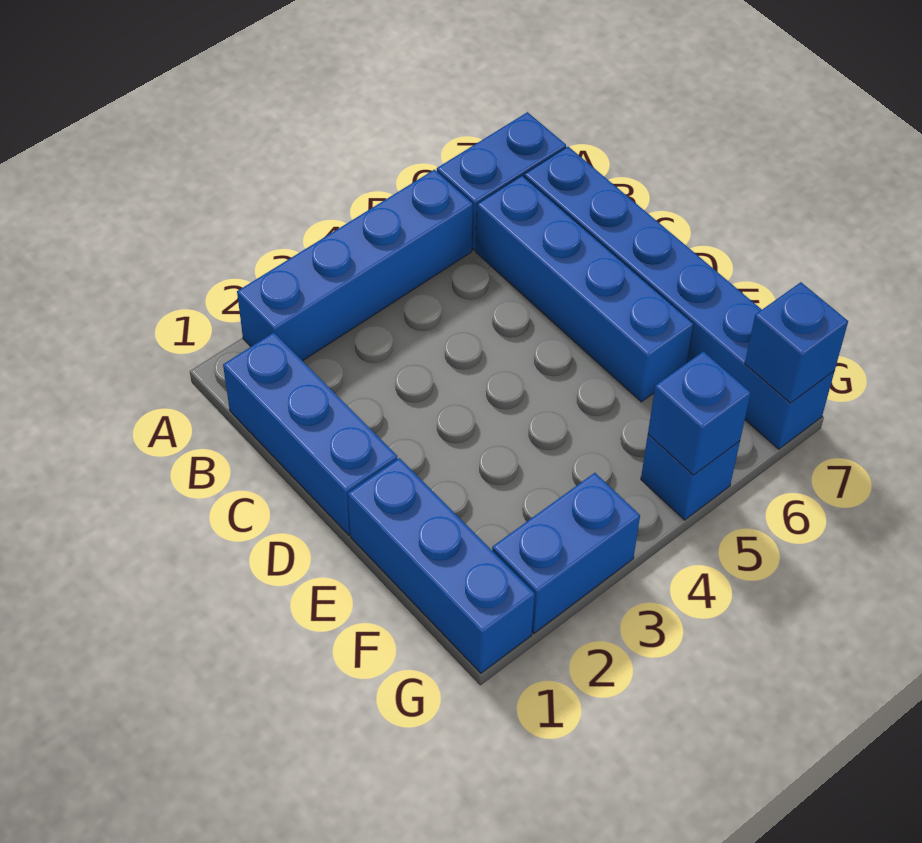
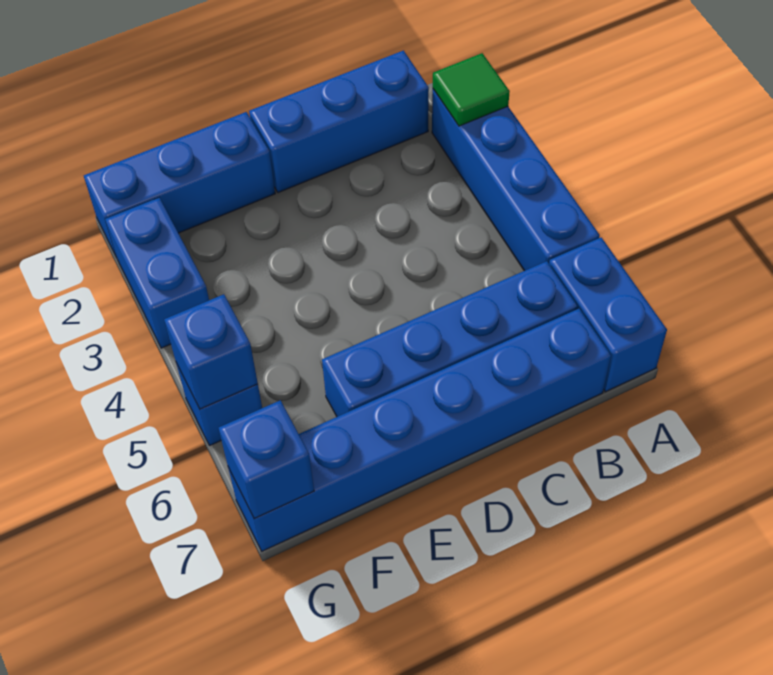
none -> green 1x1 tile [433,53,510,126]

